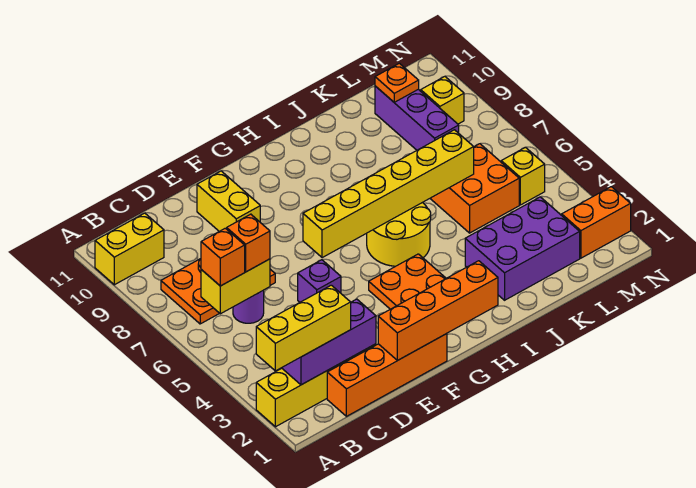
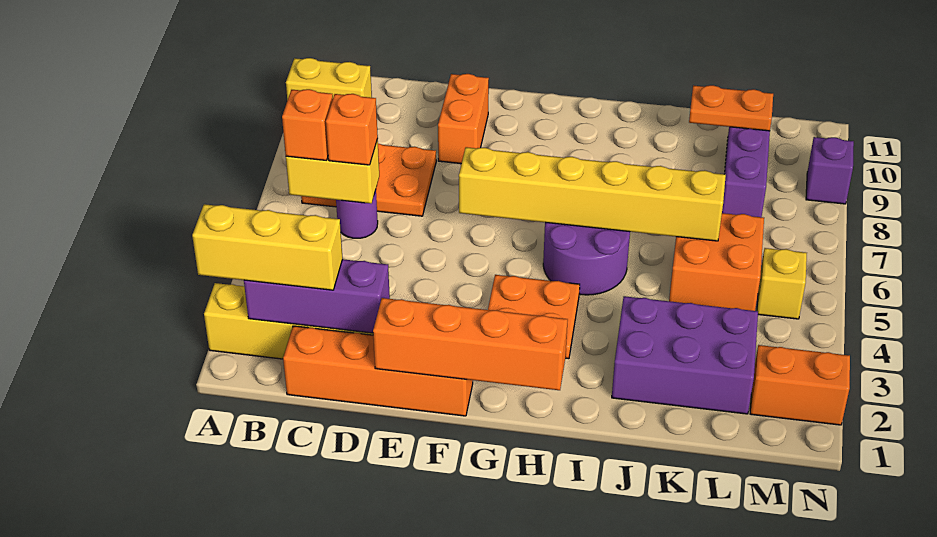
purple 1x1 brick [298,260,341,302] -> purple 1x1 brick moved to [806,137,854,204]
yellow 1x2 brick [197,171,260,231] -> orange 1x2 brick [438,74,489,164]
yellow 2x2 round brick [367,202,431,266] -> purple 2x2 round brick [543,223,630,295]
orange 1x1 plate [375,63,419,102] -> orange 1x2 plate [689,85,773,131]
yellow 1x1 brick [421,76,464,124] -> none

